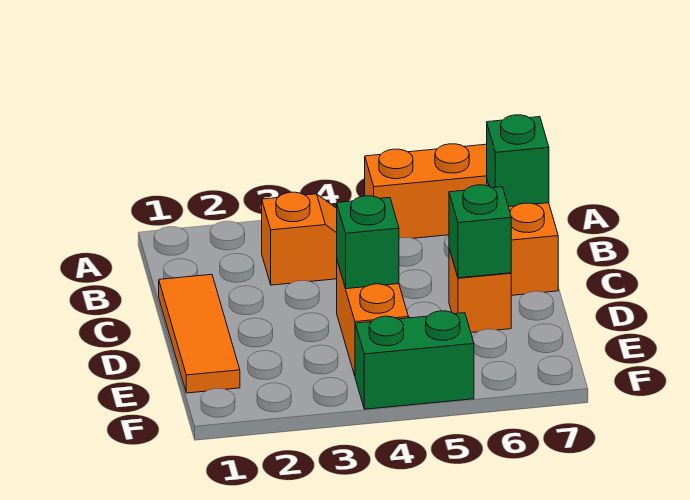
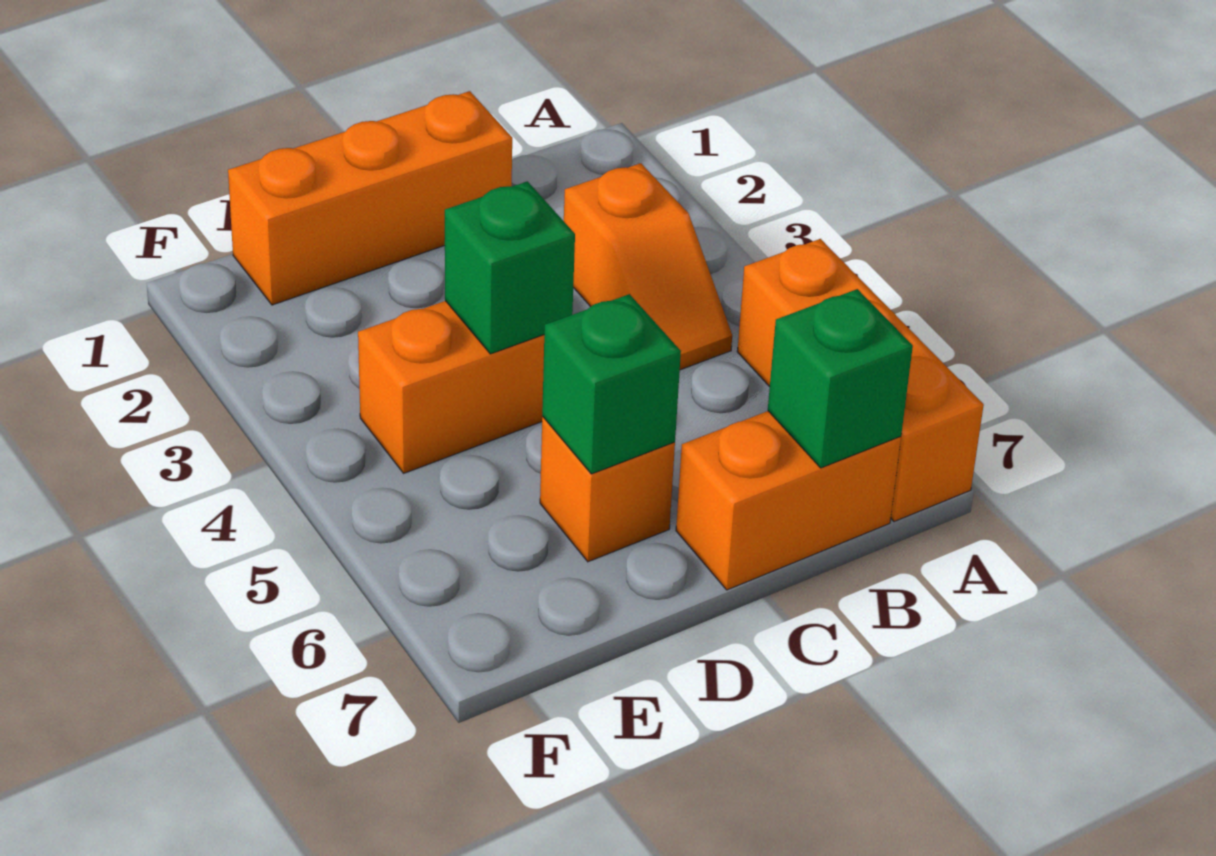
orange 1x3 tile [159,274,240,393] -> orange 1x3 brick [228,91,512,305]
green 1x2 brick [355,311,474,409] -> none

